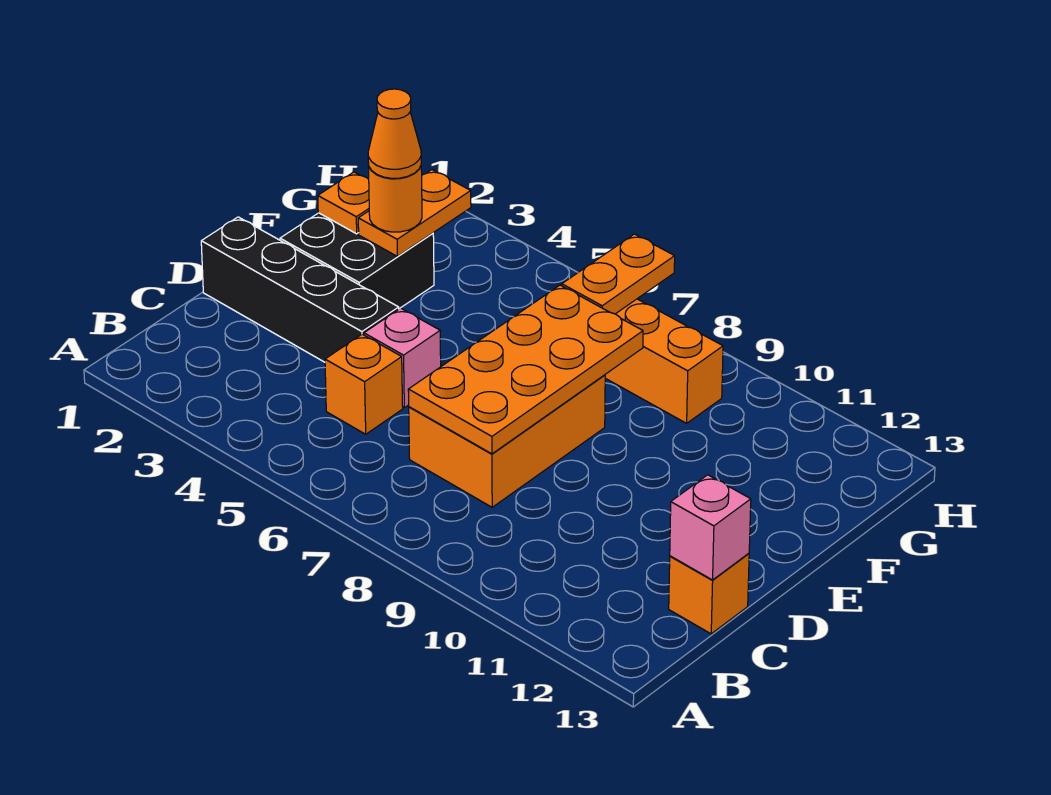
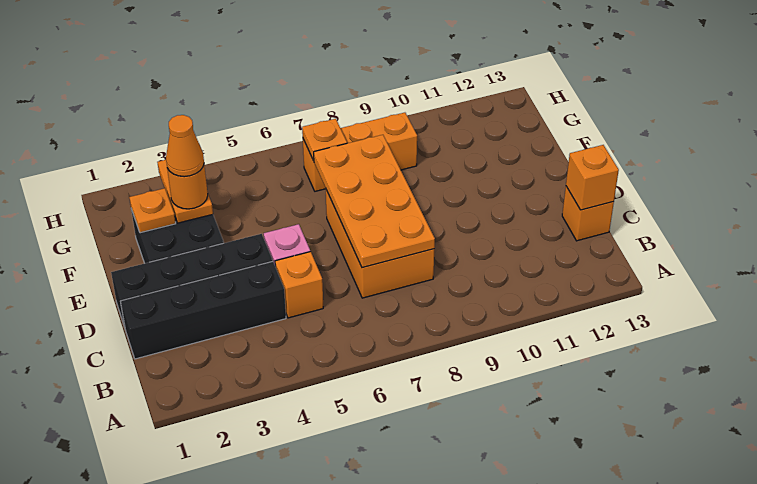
none -> black 1x4 brick [120,261,286,359]
pink 1x1 brick [670,475,751,580] -> orange 1x1 brick [566,145,619,210]
orange 1x2 plate [562,234,675,314] -> orange 1x1 plate [302,119,347,161]

